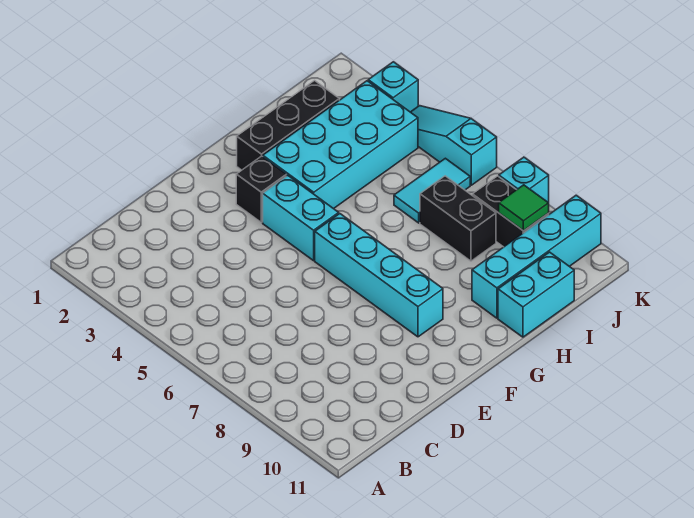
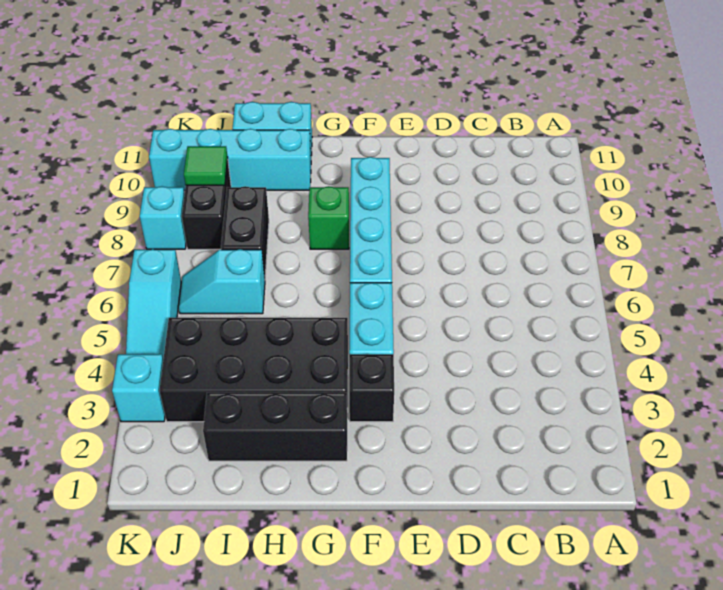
cyan 2x4 brick [263,81,418,209] -> black 2x4 brick [160,318,348,422]
none -> green 1x1 brick [308,186,349,249]
cyan 1x2 tile [394,158,470,223] -> cyan 1x2 slope [178,249,265,314]

